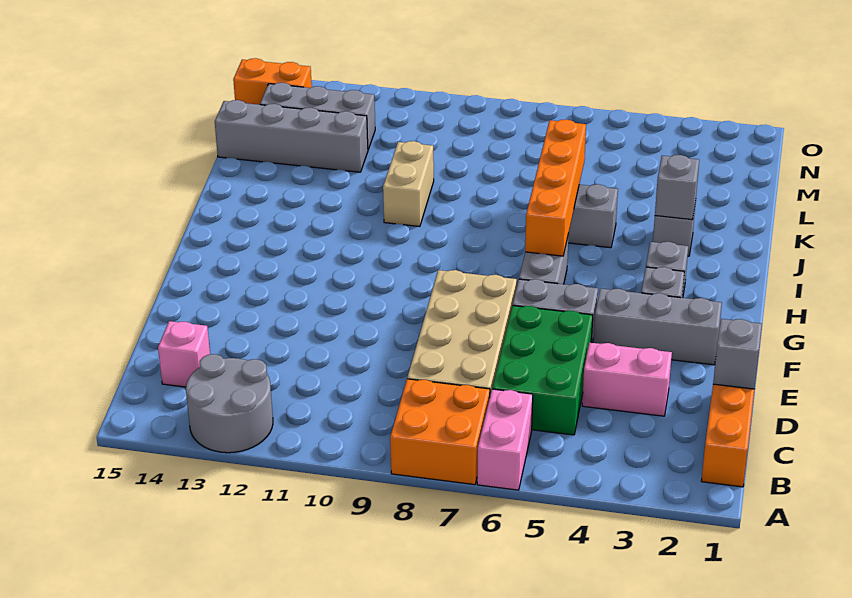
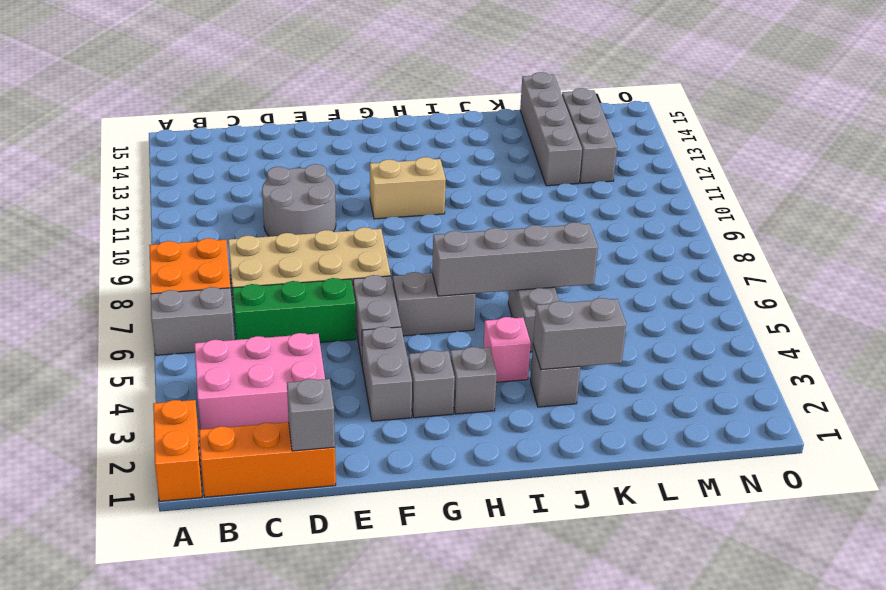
pink 1x2 brick [477,389,533,490] -> grey 1x2 brick [151,287,234,355]
grey 2x2 round brick [186,354,273,453] -> grey 2x2 round brick moved to [262,164,336,236]
green 2x3 brick [492,306,593,435] -> green 1x3 brick [232,278,356,342]
pink 1x1 brick [158,321,210,387] -> pink 1x1 brick moved to [483,317,531,382]
pink 1x2 brick [582,342,672,416] -> pink 2x3 brick [195,333,325,430]
grey 1x3 brick [594,288,722,365] -> grey 1x2 brick [362,326,412,421]
orange 1x4 brick [525,119,586,256] -> grey 1x4 brick [432,222,598,296]
grey 1x1 brick [655,155,699,220] -> grey 1x2 brick [533,298,626,370]
tan 1x2 brick [383,141,434,227] -> tan 1x2 brick moved to [370,157,446,219]
orange 1x2 brick [233,58,312,105] -> orange 1x2 brick moved to [153,400,202,501]

